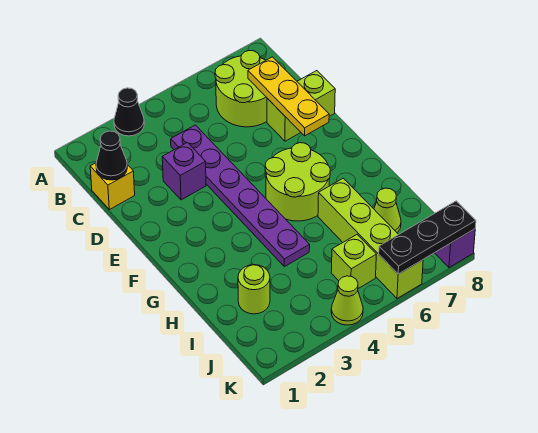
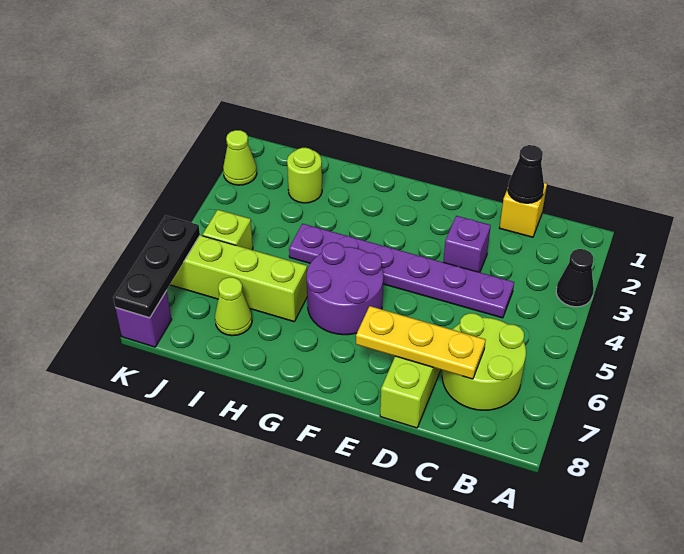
lime 2x2 round brick [265,143,330,221] -> purple 2x2 round brick [307,242,383,335]
lime 1x1 cone [331,276,363,325] -> lime 1x1 cone moved to [223,130,257,185]

